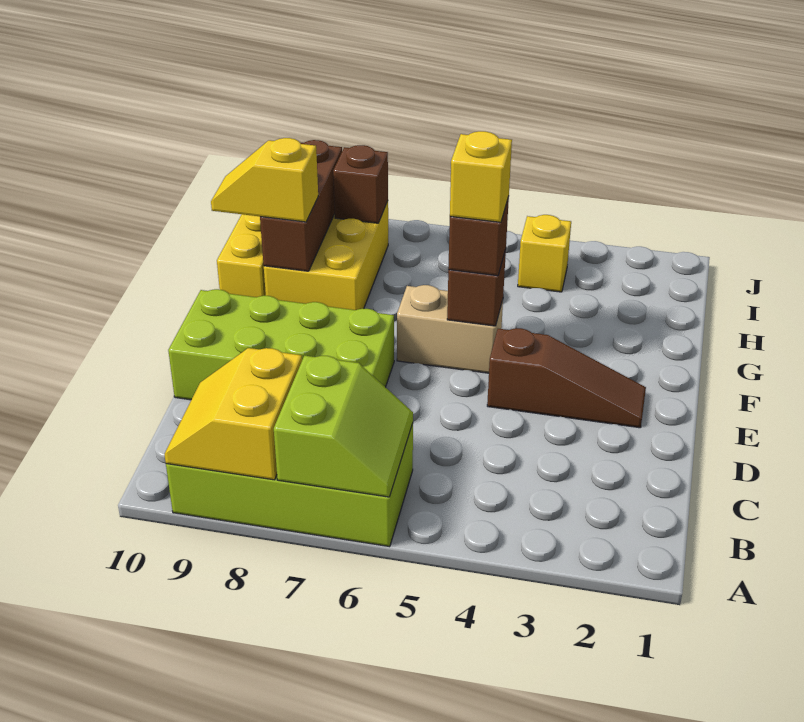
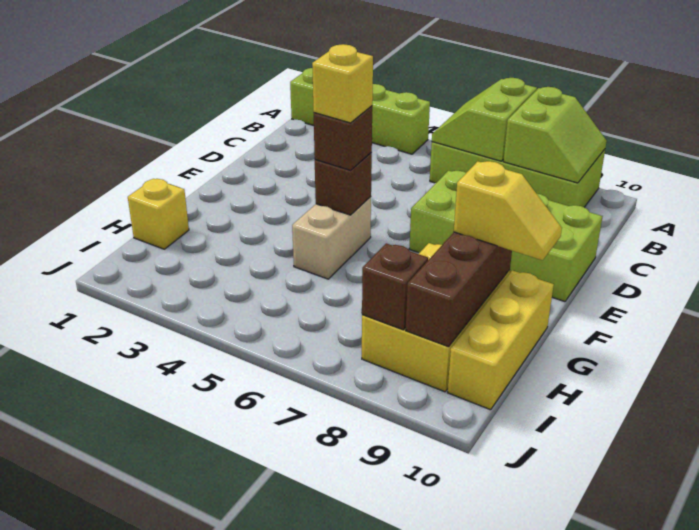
none -> lime 1x4 brick [290,68,430,154]
yellow 2x2 slope [164,348,302,480] -> lime 2x2 slope [503,87,607,183]
brown 1x3 slope [487,328,646,428] -> none
tan 1x2 brick [397,285,503,373] -> tan 1x2 brick turned to [292,197,371,279]
yellow 1x1 brick [518,215,571,292] -> yellow 1x1 brick moved to [128,179,189,249]

